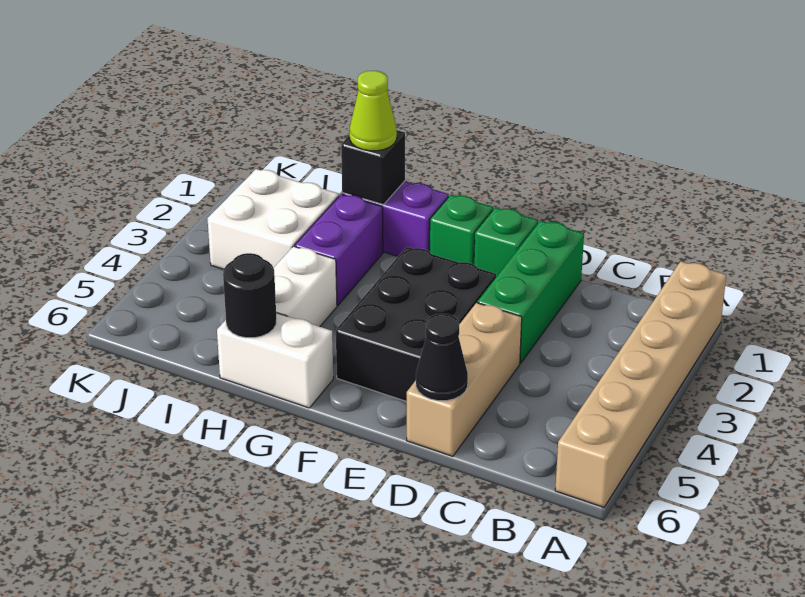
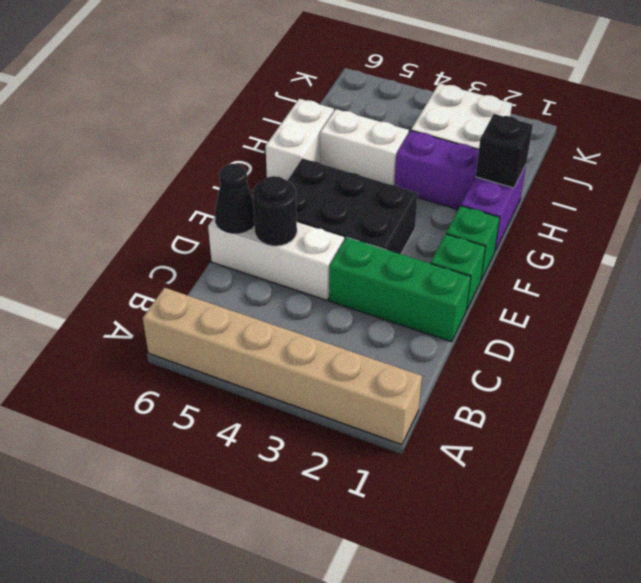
tan 1x3 brick [407,303,522,456] -> white 1x3 brick [208,217,344,300]
lime 1x1 cone [350,71,397,151] -> none
black 1x1 round brick [223,253,276,338] -> black 1x1 round brick moved to [253,176,297,246]

